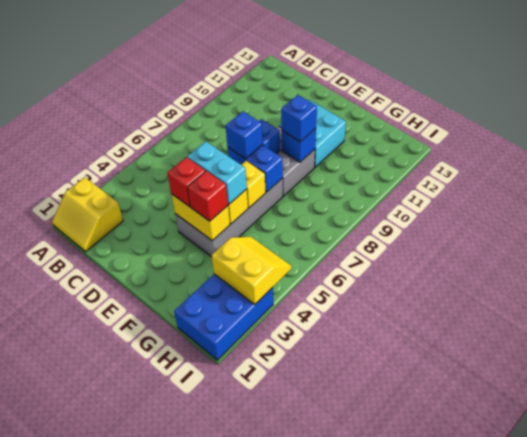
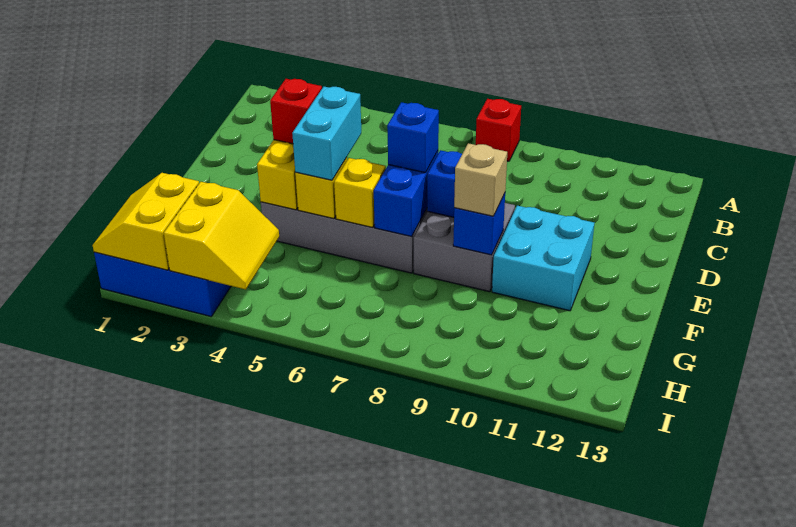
yellow 2x2 slope [52,177,123,252] -> yellow 2x2 slope moved to [93,173,199,270]
red 1x1 brick [188,171,228,221] -> red 1x1 brick moved to [476,99,521,161]
blue 1x1 brick [281,95,317,142] -> tan 1x1 brick [454,143,507,216]

